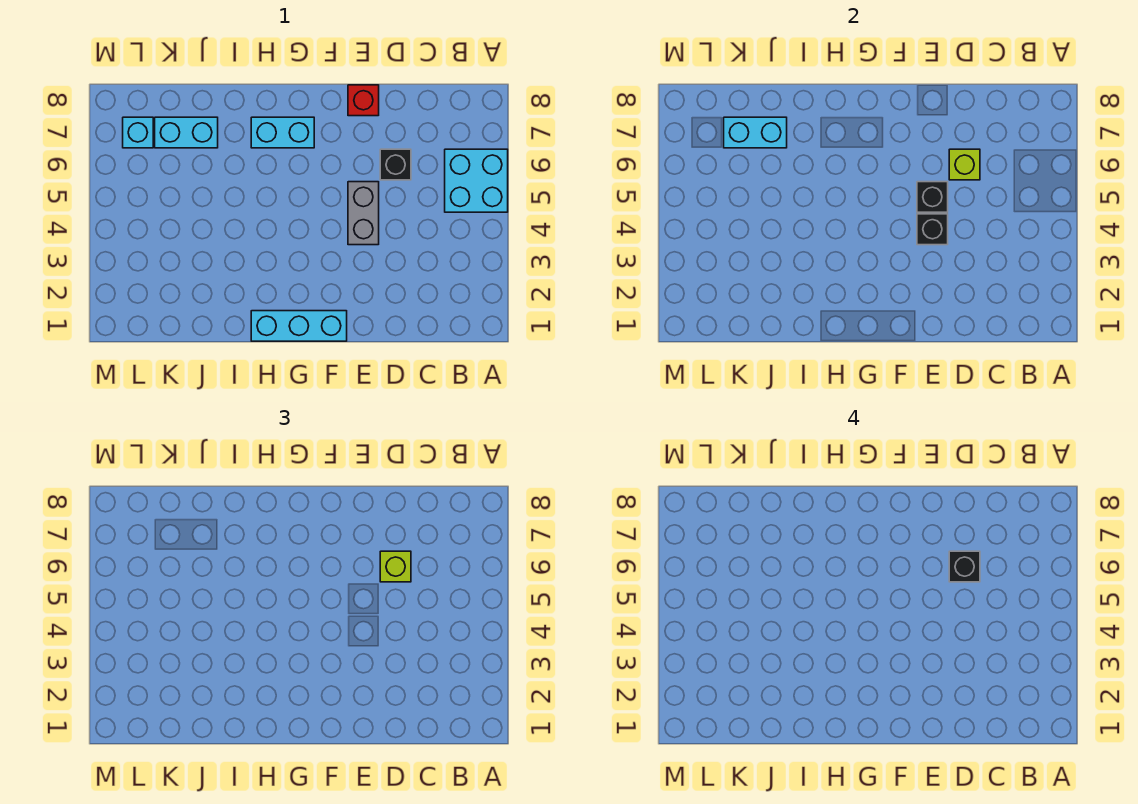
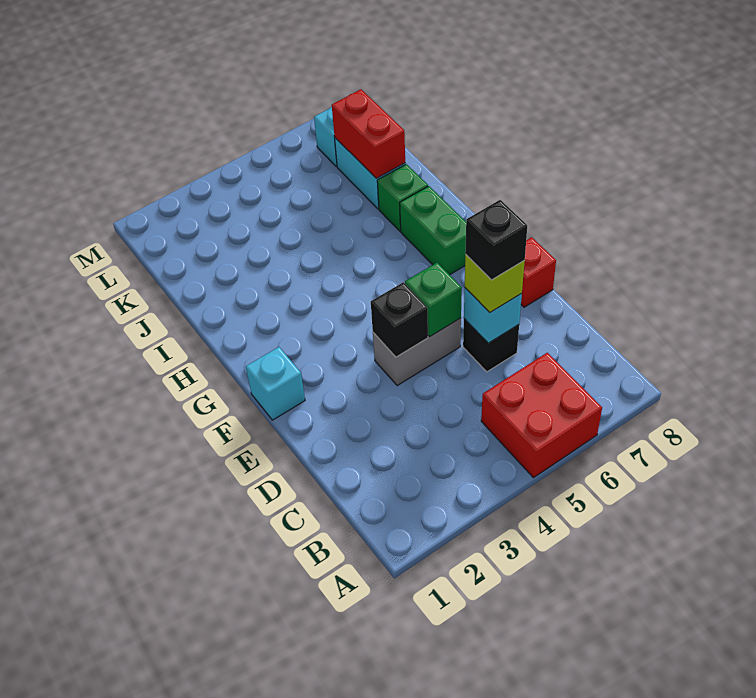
cyan 2x2 brick [445,149,508,212] -> red 2x2 brick [481,353,602,478]
lime 1x1 brick [949,149,980,180] -> cyan 1x1 brick [464,288,522,343]
black 1x1 brick [917,182,948,212] -> green 1x1 brick [405,263,462,336]
cyan 1x3 brick [251,311,347,341] -> cyan 1x1 brick [246,347,305,420]
cyan 1x2 brick [251,117,314,148] -> green 1x2 brick [400,186,466,275]
none -> green 1x1 brick [377,164,428,231]
cyan 1x2 brick [724,117,787,148] -> red 1x2 brick [332,89,405,178]

